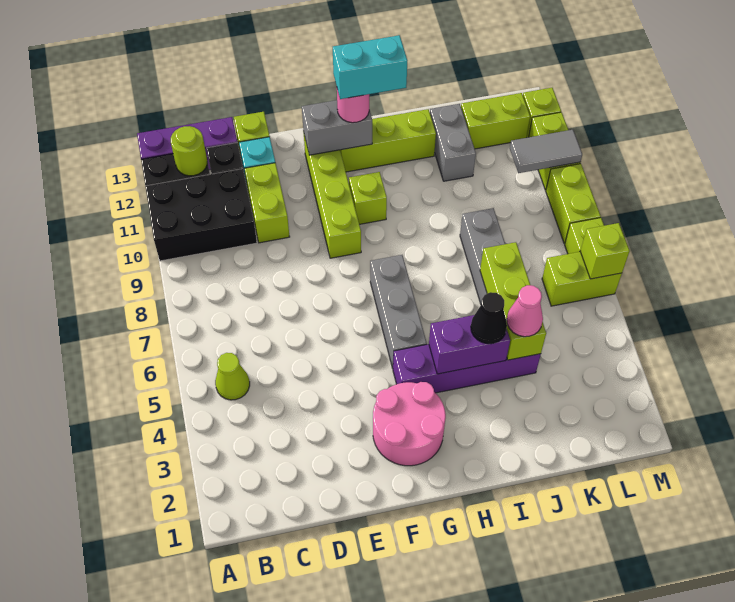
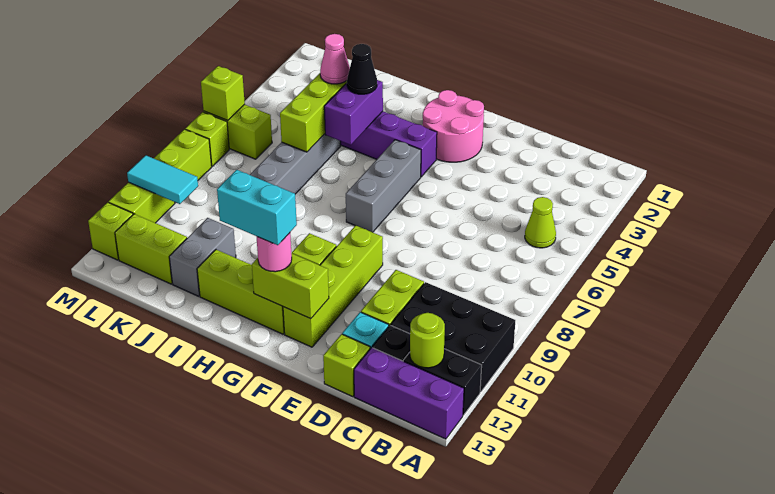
grey 1x2 brick [302,100,372,155] -> lime 1x2 brick [252,253,329,319]
purple 1x2 brick [429,315,510,374] -> purple 1x2 brick turned to [324,80,383,145]
grey 1x2 tile [510,130,582,173] -> cyan 1x2 tile [127,155,198,204]

